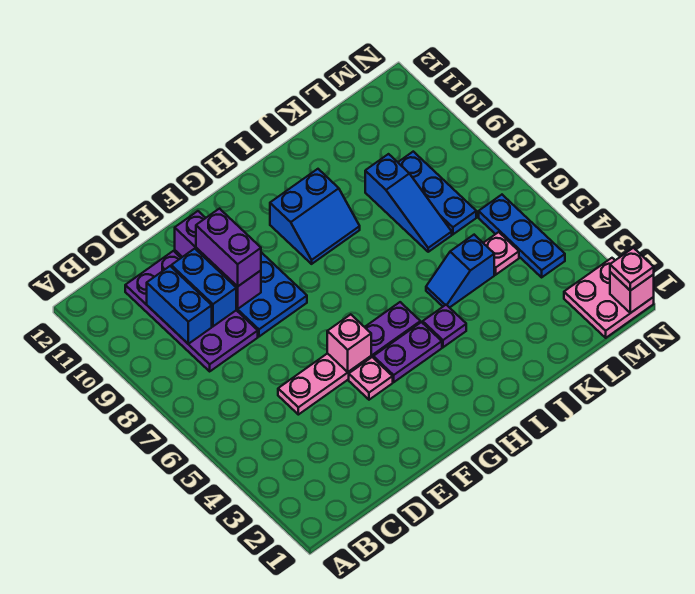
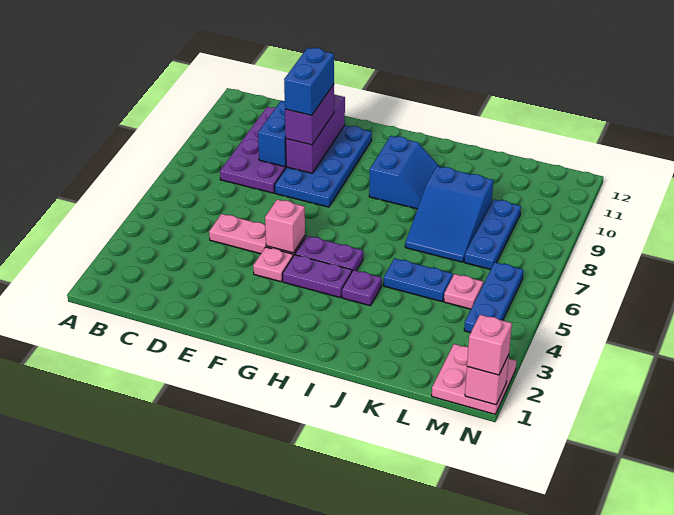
blue 1x2 brick [147,266,212,344] -> blue 1x2 brick moved to [284,48,334,115]
blue 2x2 slope [270,169,360,264] -> blue 2x2 slope turned to [369,136,439,209]
blue 1x2 slope [426,235,494,308] -> blue 1x2 plate [383,258,453,301]
blue 1x3 slope [365,154,452,252] -> blue 2x3 slope [405,166,493,262]
pink 1x1 plate [610,248,654,291] -> pink 1x1 brick [467,315,512,375]

